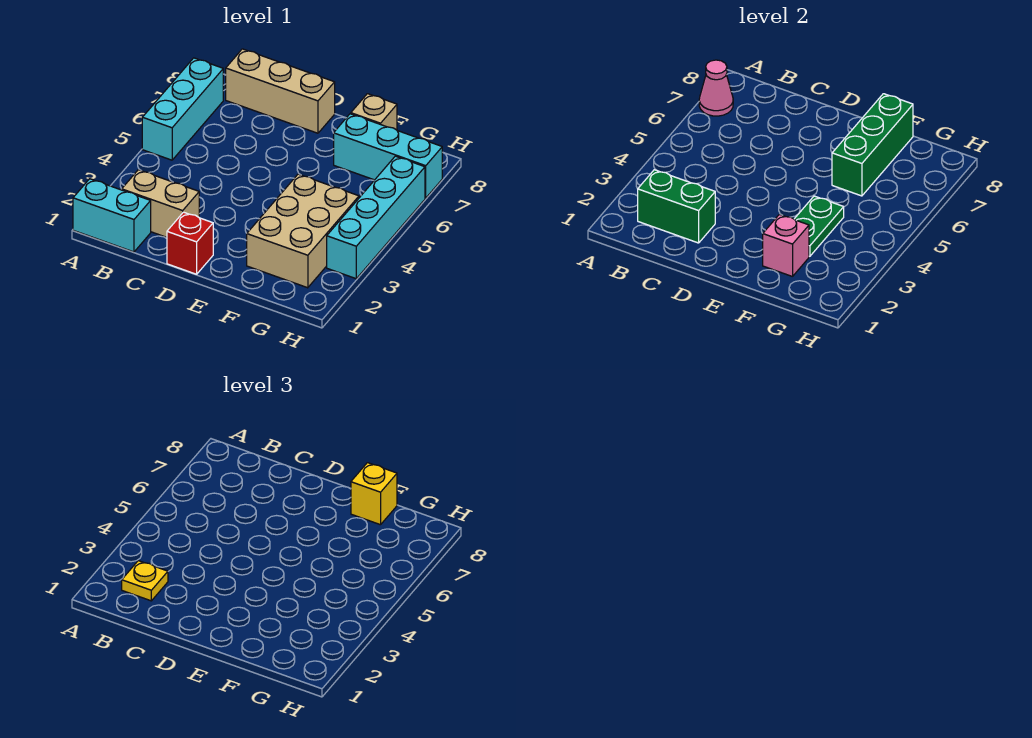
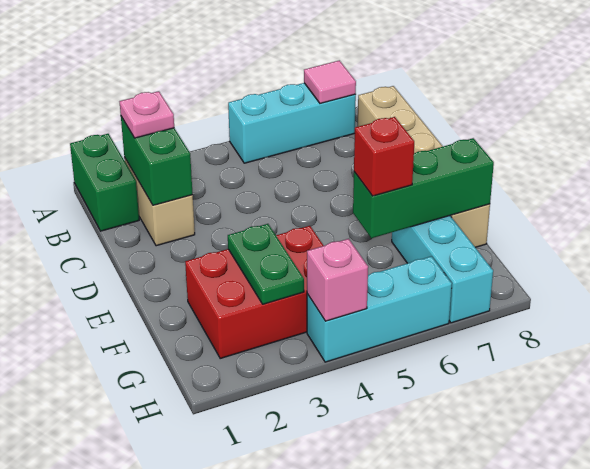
cyan 1x2 brick [73,179,151,252] -> green 1x2 brick [70,134,139,231]
pink 1x1 cone [699,60,733,116] -> pink 1x1 tile [304,60,356,103]
yellow 1x1 plate [122,561,168,601] -> pink 1x1 plate [120,91,174,138]
red 1x1 brick [167,212,213,274] -> red 1x1 brick moved to [354,117,414,196]
tan 2x3 brick [247,174,359,288] -> red 2x3 brick [185,226,324,358]
pink 1x1 brick [763,215,809,277] -> pink 1x1 brick moved to [307,239,368,321]
green 1x2 plate [794,196,844,256] -> green 1x2 plate turned to [228,224,304,304]
yellow 1x1 brick [351,463,397,525] -> none
cyan 1x4 brick [327,156,425,279] -> cyan 1x3 brick [307,256,452,362]

